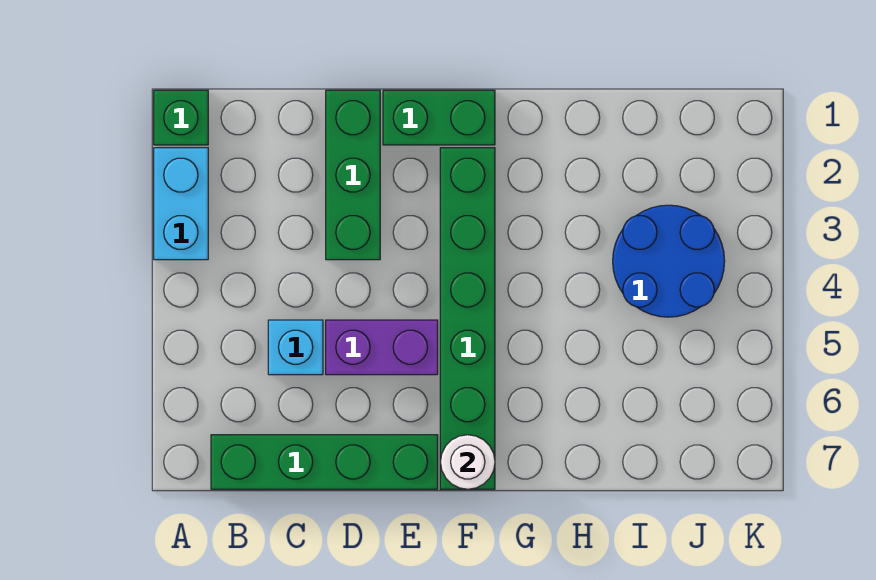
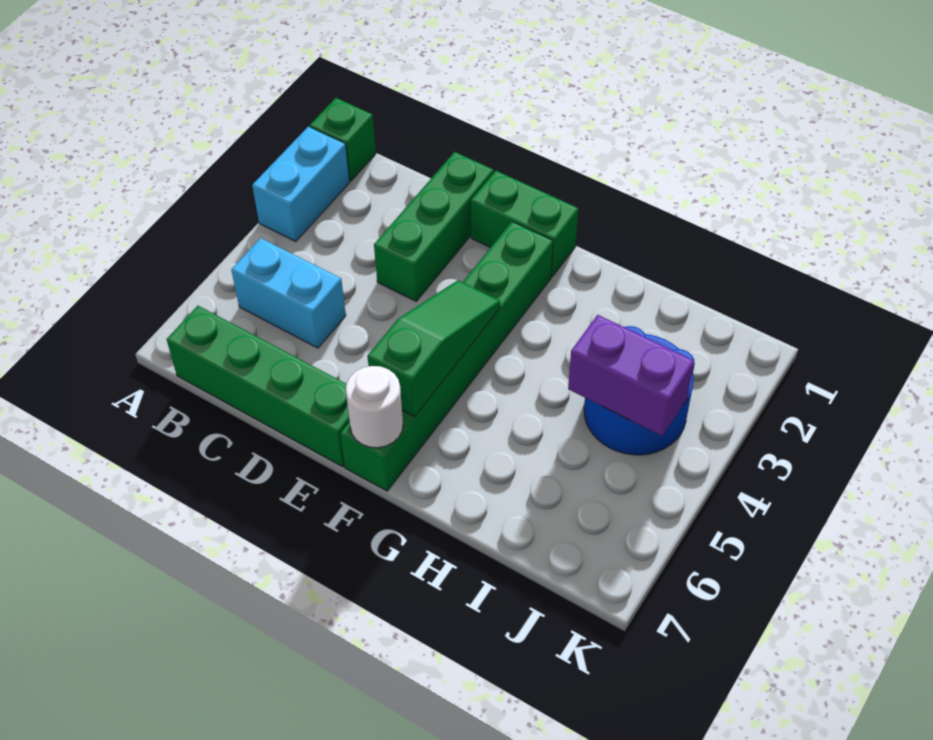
cyan 1x1 brick [268,320,323,375] -> cyan 1x2 brick [231,238,346,348]
purple 1x2 brick [326,320,438,375] -> purple 1x2 brick moved to [568,315,694,436]
none -> green 1x3 slope [367,280,500,417]

